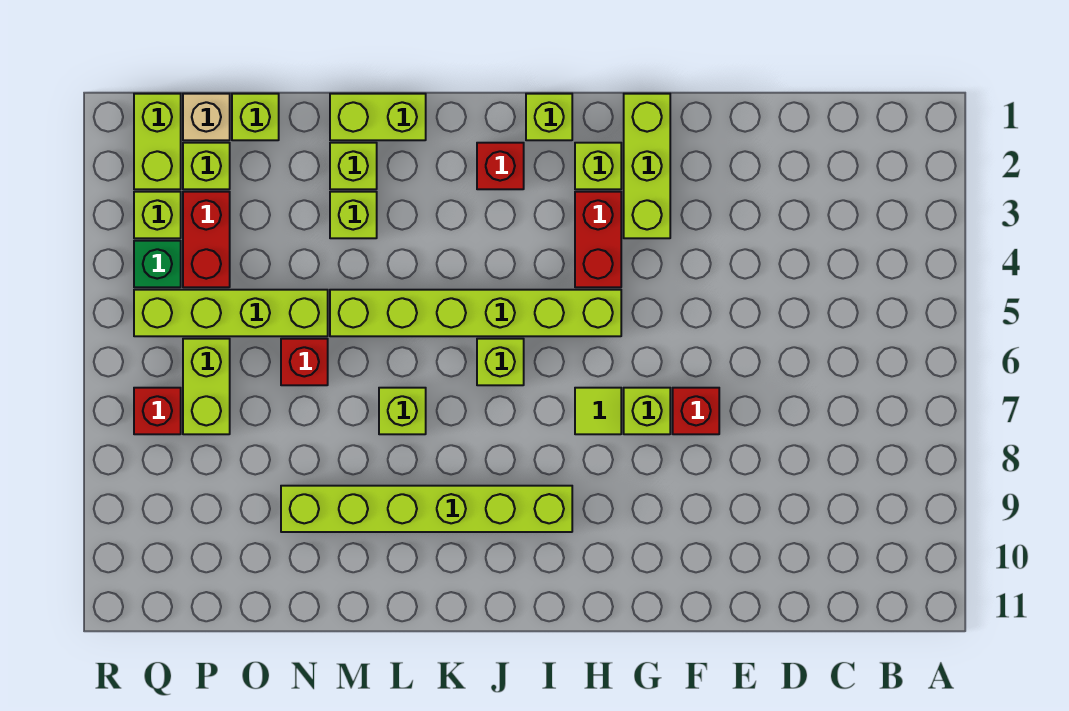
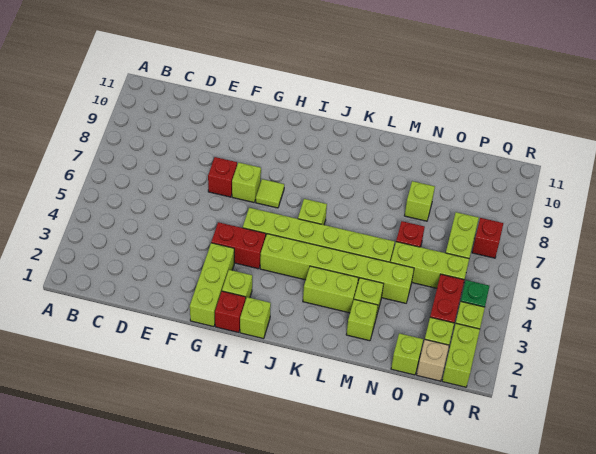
red 1x2 brick [575,192,621,287] -> red 1x2 brick turned to [211,222,266,269]
lime 1x6 brick [281,486,572,532] -> lime 1x6 brick moved to [260,234,414,303]
red 1x1 brick [477,143,524,189] -> red 1x1 brick moved to [215,291,246,333]
lime 1x2 brick [330,94,426,140] -> lime 1x2 brick moved to [303,266,358,313]
lime 1x1 brick [379,388,426,434] -> lime 1x1 brick moved to [405,181,435,221]
lime 1x4 brick [134,290,328,336] -> lime 1x3 brick [391,242,469,288]

